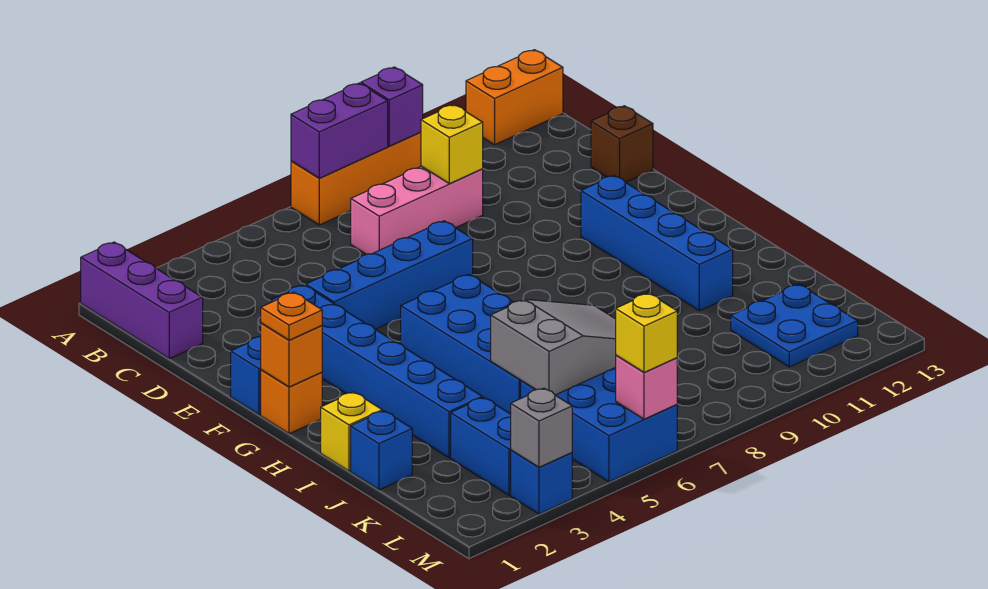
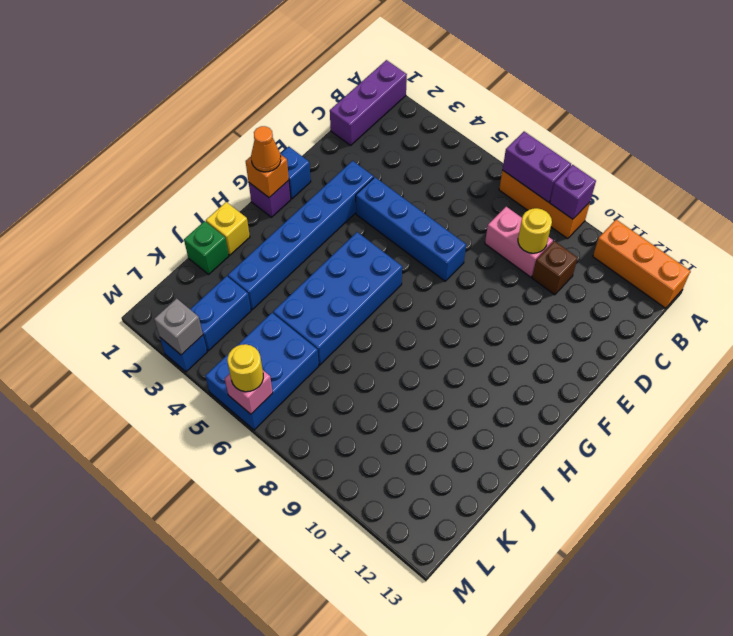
orange 1x2 brick [466,50,563,145] -> orange 1x3 brick [593,220,690,308]
pink 1x3 brick [351,166,483,254] -> pink 1x2 brick [485,207,553,277]
yellow 1x1 brick [421,105,483,184] -> yellow 1x1 round brick [518,208,552,253]
brown 1x1 brick [591,106,653,182] -> brown 1x1 brick moved to [532,241,578,295]
blue 1x4 brick [581,175,733,311] -> none
orange 1x1 brick [261,370,322,434] -> purple 1x1 brick [249,180,291,217]
orange 1x1 plate [261,292,322,340] -> orange 1x1 cone [251,126,281,172]
blue 1x1 brick [351,411,412,490] -> green 1x1 brick [184,221,229,274]
grey 2x3 slope [491,299,616,395] -> none
blue 2x2 plate [731,284,858,367] -> none
yellow 1x1 brick [616,293,677,372] -> yellow 1x1 round brick [227,344,263,392]

